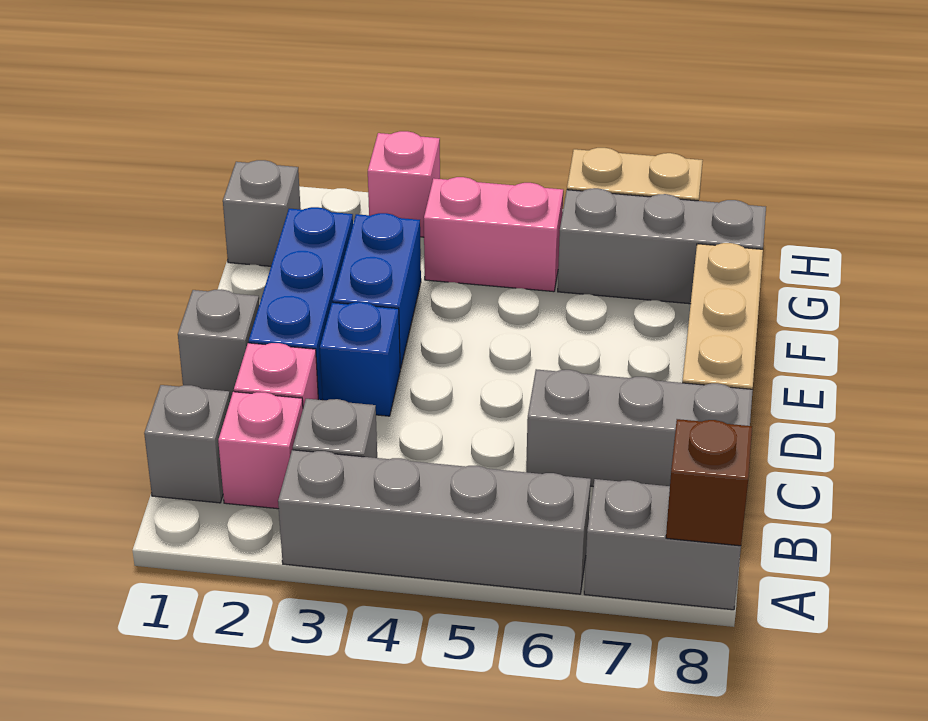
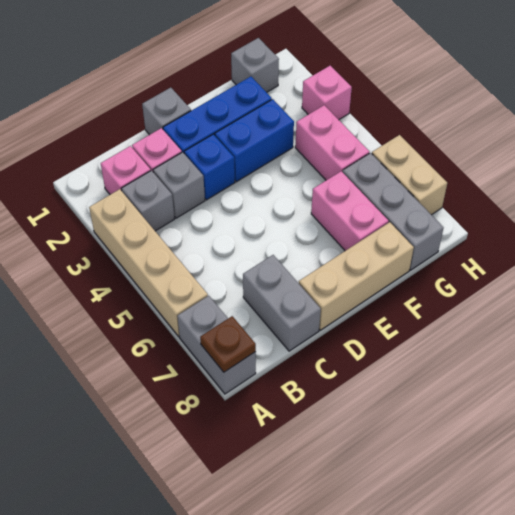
grey 1x4 brick [278,450,591,594] -> tan 1x4 brick [89,189,208,337]
brown 1x1 brick [666,419,752,546] -> brown 1x1 plate [200,316,256,372]
grey 1x1 brick [144,385,230,503] -> grey 1x1 brick moved to [153,152,205,218]
grey 1x3 brick [526,369,753,486] -> grey 1x2 brick [243,255,321,351]
none -> pink 1x2 brick [311,171,389,251]

